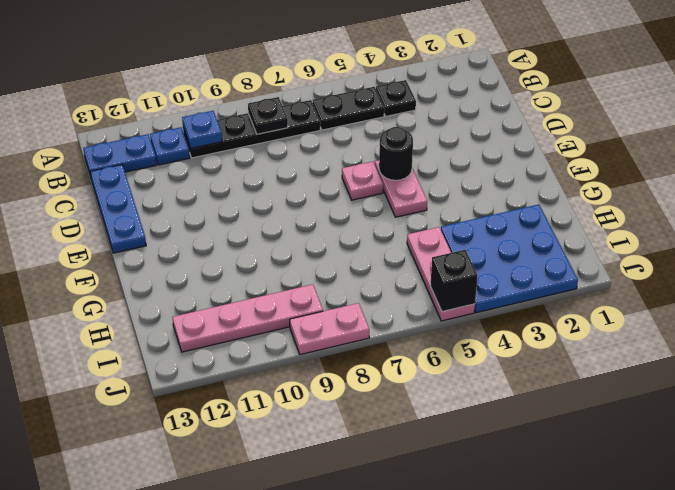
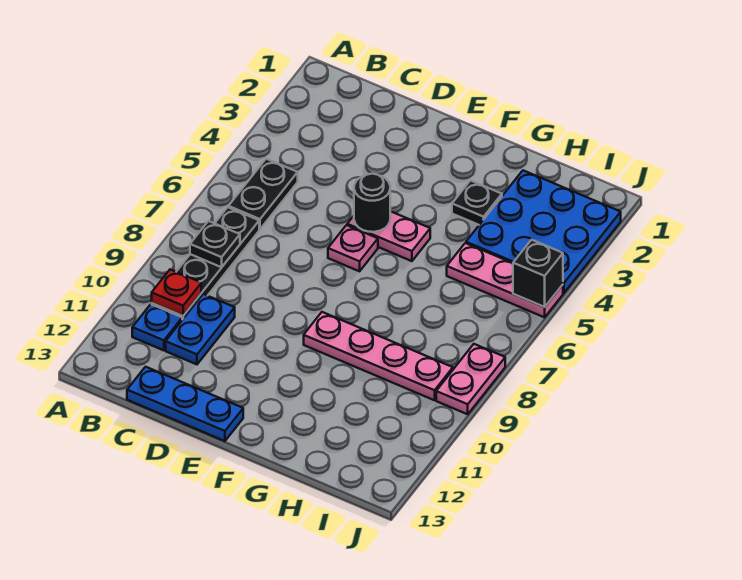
black 1x1 plate [376,80,416,116] -> black 1x1 plate moved to [452,181,502,225]
blue 1x1 plate [182,111,222,148] -> red 1x1 plate [152,270,201,316]
blue 1x2 plate [83,134,157,177] -> blue 1x2 plate moved to [166,294,235,364]
pink 1x4 plate [172,284,323,352] -> pink 1x4 plate turned to [304,312,453,400]

